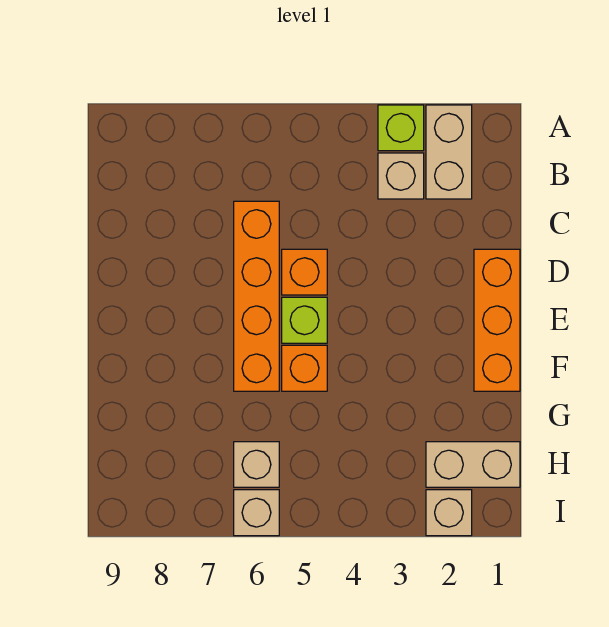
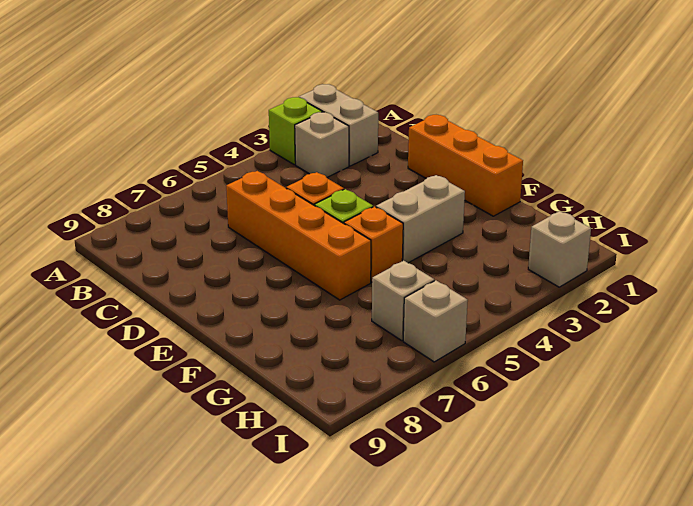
tan 1x2 brick [426,442,520,487] -> tan 1x2 brick moved to [376,175,465,263]

